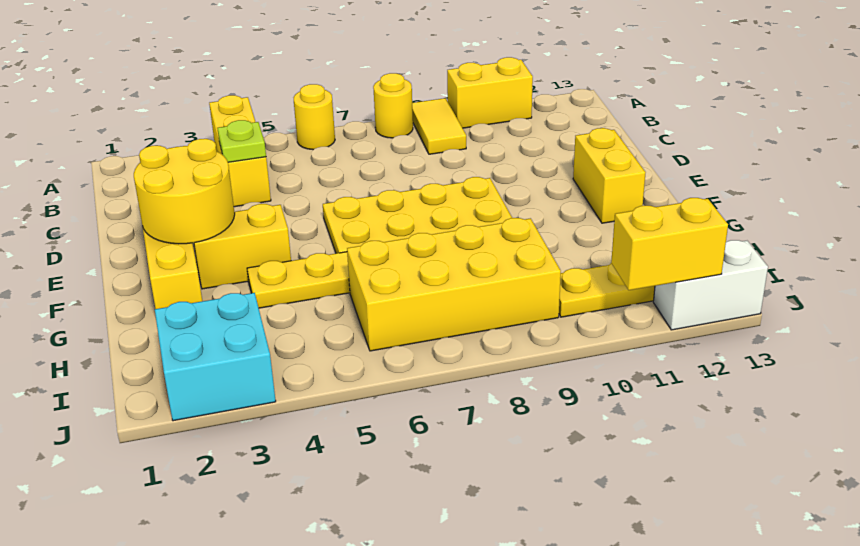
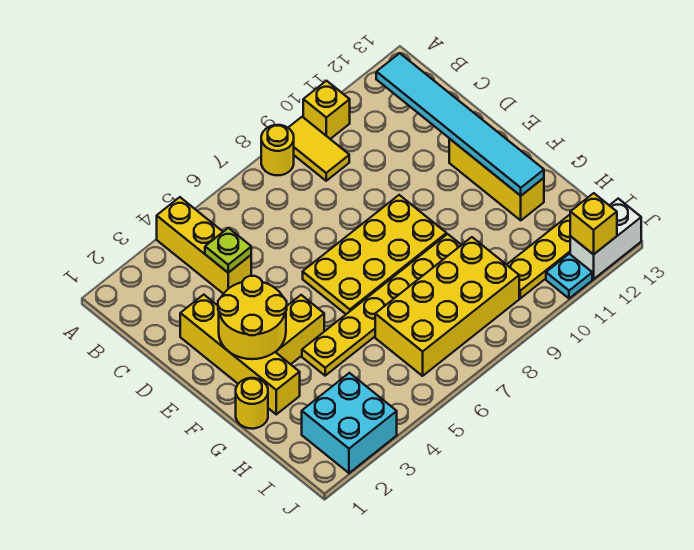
yellow 1x1 round brick [294,84,335,150] -> yellow 1x1 round brick moved to [236,378,268,429]
yellow 1x2 brick [447,57,533,128] -> yellow 1x1 brick [303,81,350,139]
none -> cyan 1x6 tile [376,53,544,196]
yellow 1x2 brick [573,128,646,223] -> yellow 1x3 brick [449,139,544,220]
none -> cyan 1x1 plate [546,254,592,299]
yellow 1x2 brick [611,198,728,290] -> yellow 1x1 brick [570,193,617,255]

